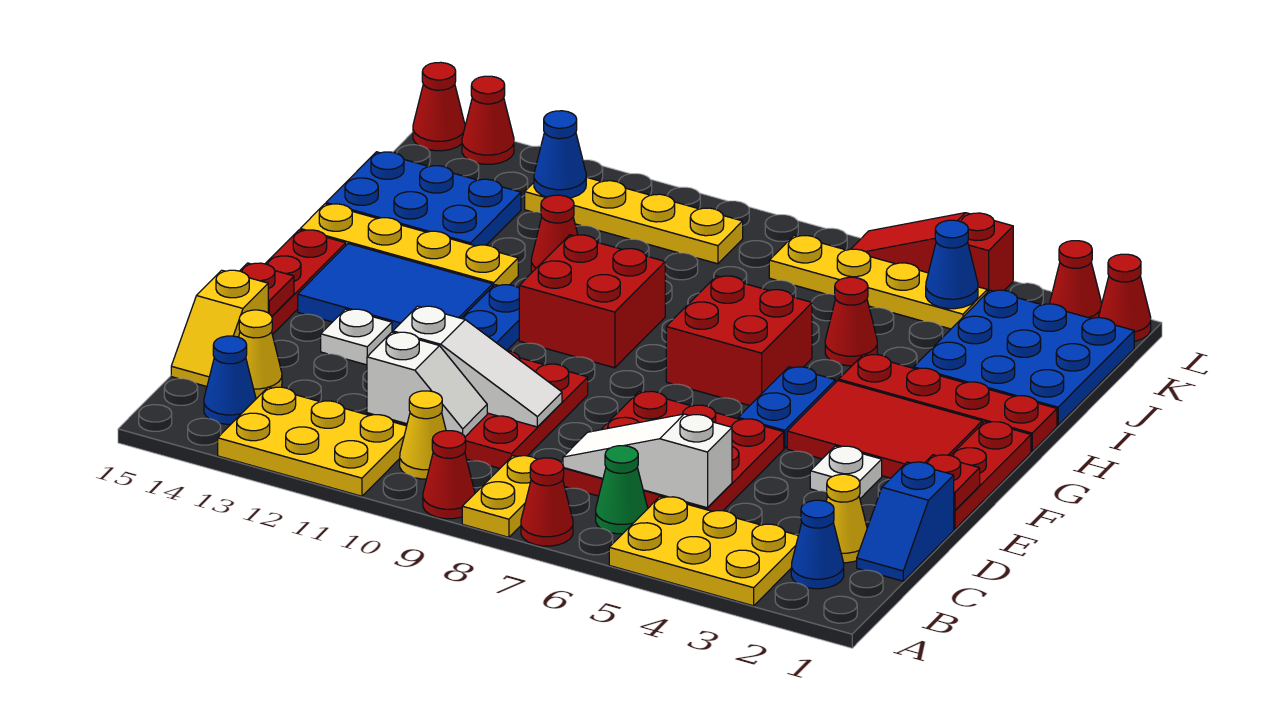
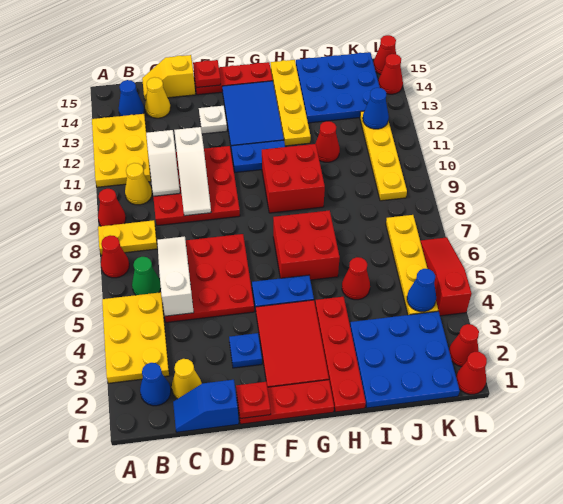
white 1x1 plate [810,446,882,499] -> blue 1x1 plate [229,333,262,368]
blue 2x3 plate [326,152,521,246] -> blue 3x3 plate [296,52,380,123]

